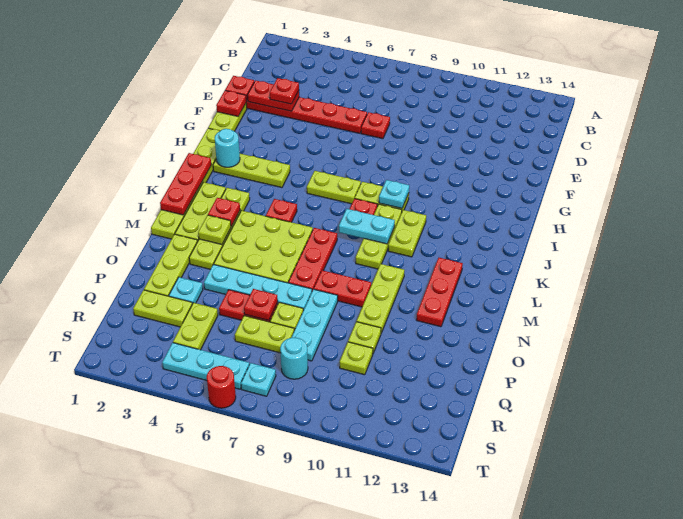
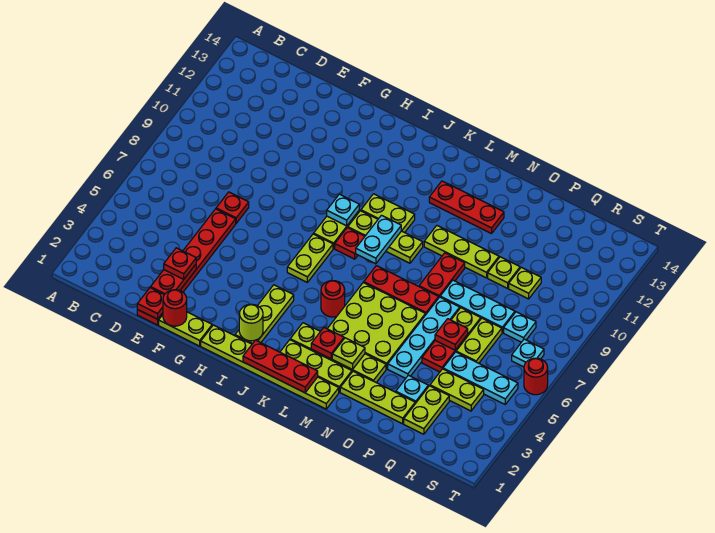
red 1x1 plate [216,91,247,116] -> red 1x1 round brick [163,290,187,326]
cyan 1x1 round brick [215,129,240,167] -> lime 1x1 round brick [239,304,263,341]
red 1x1 plate [266,199,297,222] -> red 1x1 round brick [321,281,345,317]
cyan 1x1 round brick [280,338,308,379] -> cyan 1x1 plate [504,312,536,342]
cyan 1x3 plate [162,343,249,389] -> cyan 1x3 plate turned to [443,352,518,404]

